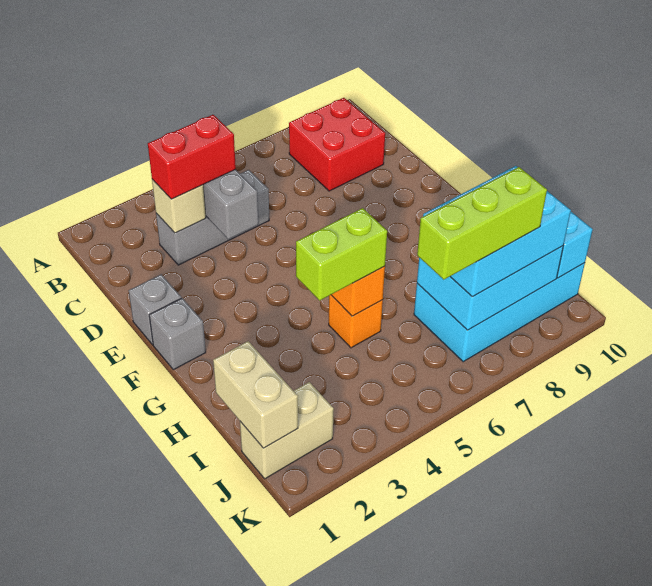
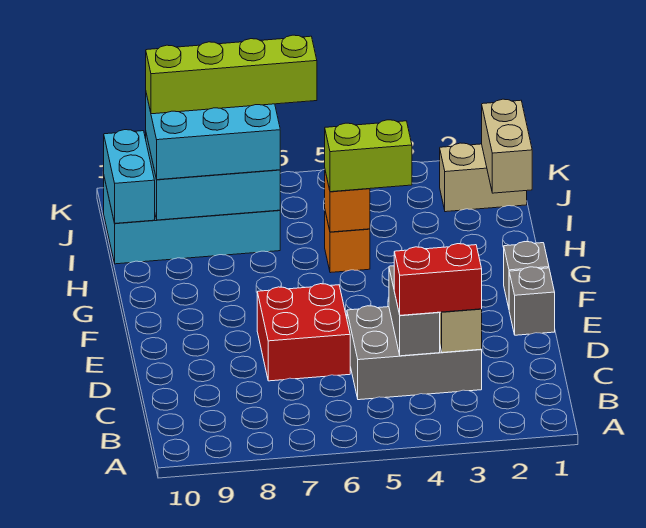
red 2x2 brick [289,98,385,191] -> red 2x2 brick moved to [257,284,350,381]
grey 1x3 brick [156,170,269,265] -> grey 2x3 brick [347,306,482,400]
lime 1x3 brick [417,167,547,280] -> lime 1x4 brick [146,35,317,114]

